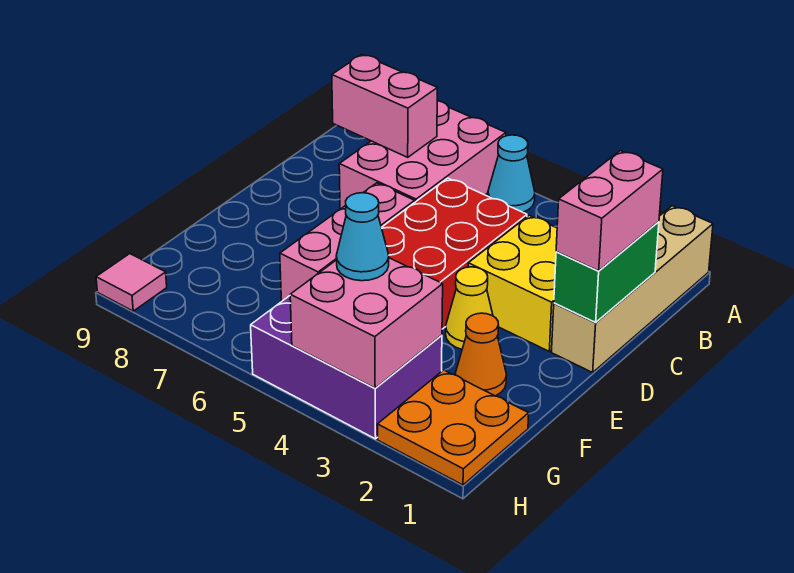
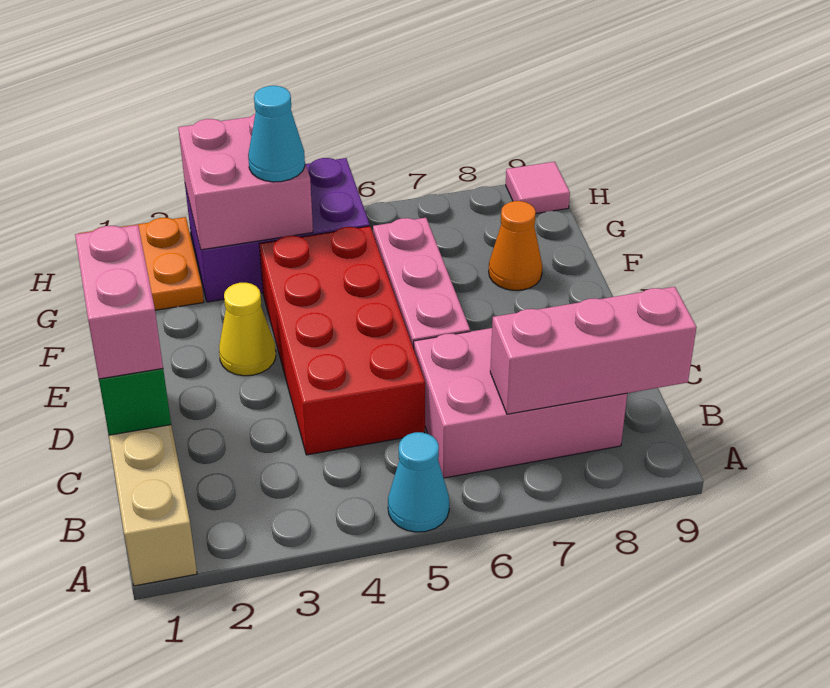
pink 2x3 brick [339,101,506,209] -> pink 2x3 brick turned to [414,328,627,478]
pink 1x2 brick [332,55,437,157] -> pink 1x3 brick [490,287,697,414]
yellow 2x2 brick [468,215,557,351] -> none
orange 1x1 cone [455,313,507,396] -> orange 1x1 cone moved to [489,201,542,290]

